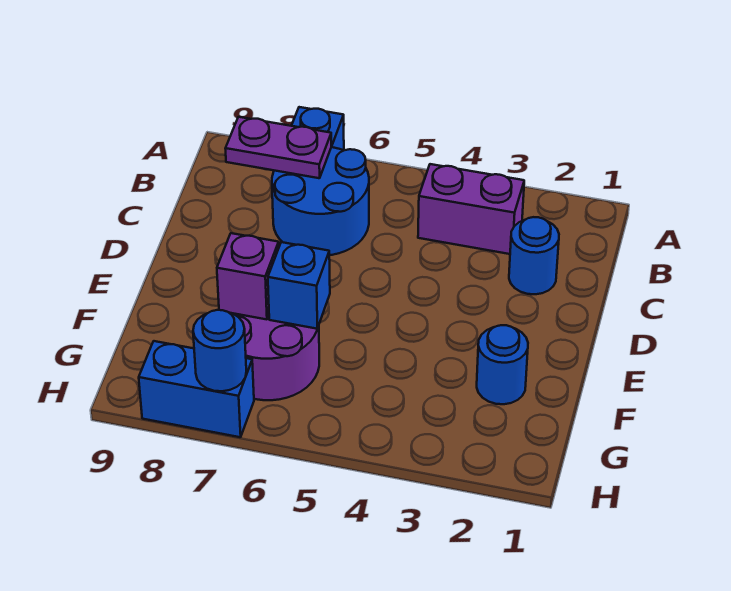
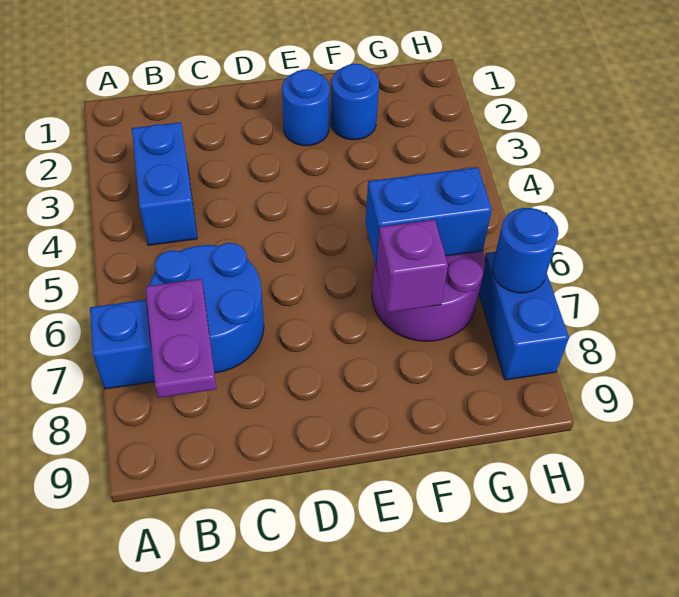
purple 1x2 brick [418,164,524,254] -> blue 1x2 brick [132,122,197,245]
blue 1x1 round brick [509,217,559,294] -> blue 1x1 round brick moved to [282,69,330,146]
blue 1x1 brick [268,242,330,329] -> blue 1x2 brick [365,167,492,265]

